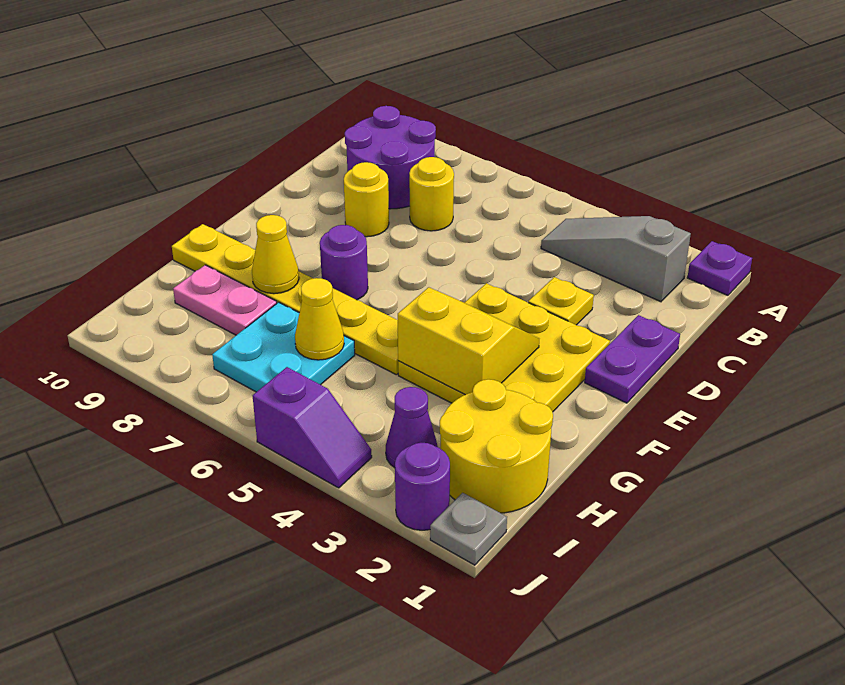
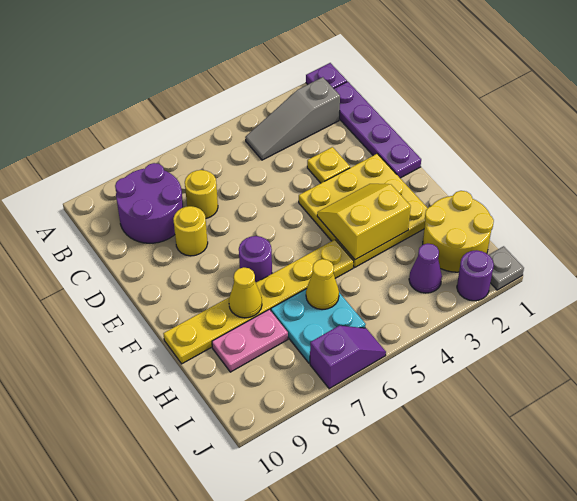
purple 1x2 plate [585,315,680,403] -> purple 1x4 plate [334,82,421,178]
purple 1x2 slope [253,367,372,488] -> purple 1x2 slope moved to [310,326,386,389]

